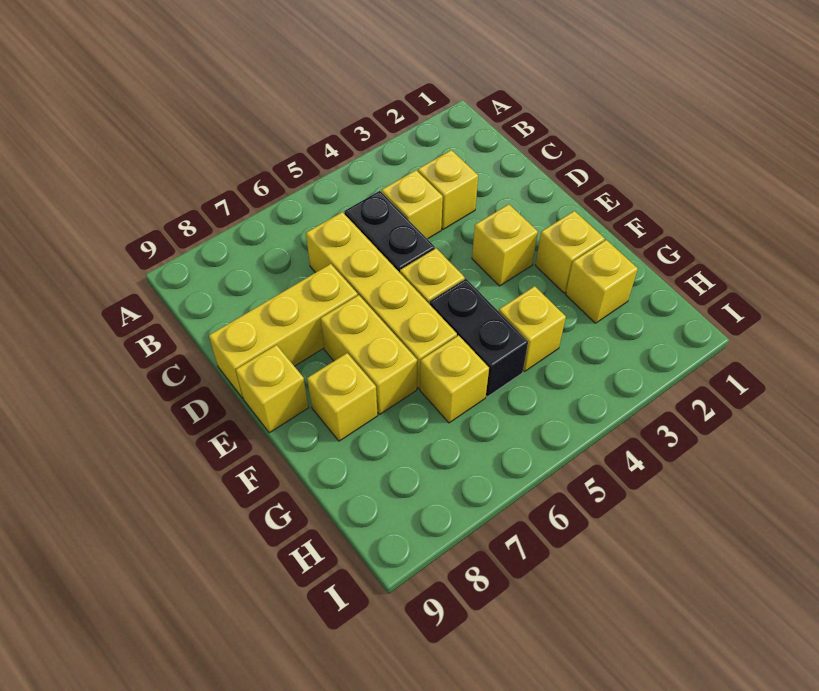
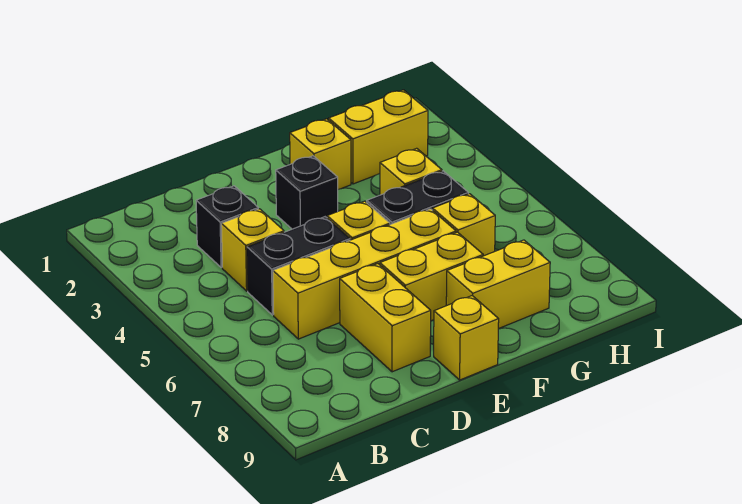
yellow 1x1 brick [418,150,478,229] -> black 1x1 brick [196,186,258,267]
yellow 1x3 brick [209,264,358,398] -> yellow 1x2 brick [340,264,431,372]
yellow 1x1 brick [472,204,538,286] -> black 1x1 brick [276,156,338,229]
yellow 1x1 brick [307,353,377,441] -> yellow 1x2 brick [446,240,550,329]
yellow 1x1 brick [566,240,638,323] -> yellow 1x2 brick [329,90,428,184]

